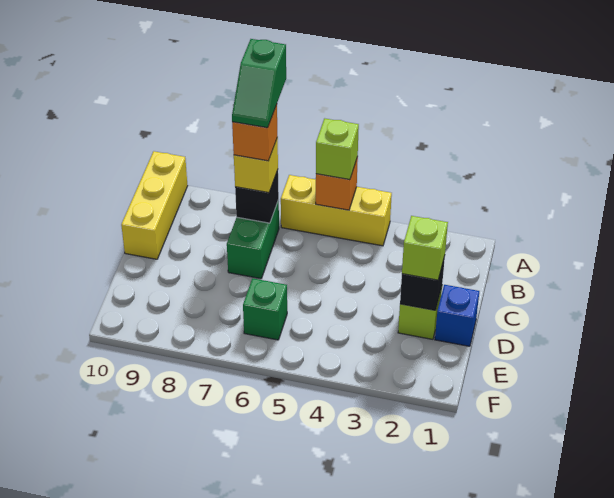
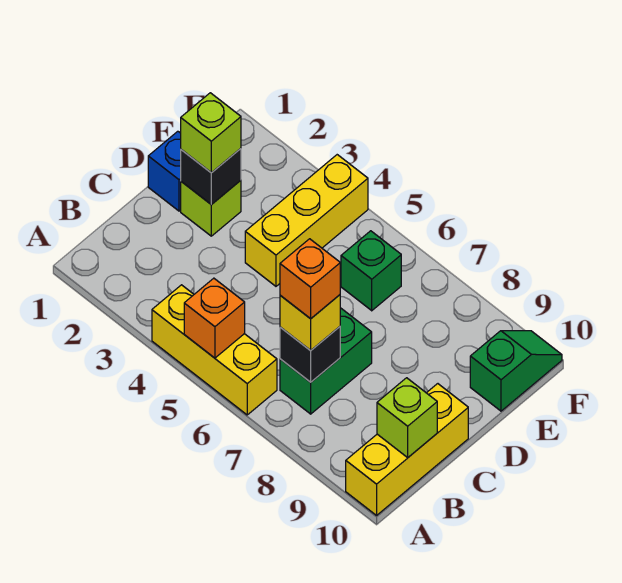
lime 1x1 brick [316,118,359,180] -> lime 1x1 brick moved to [377,378,437,457]
green 1x2 slope [232,39,286,128] -> green 1x2 slope moved to [470,331,562,411]
none -> yellow 1x3 brick [245,155,368,286]

